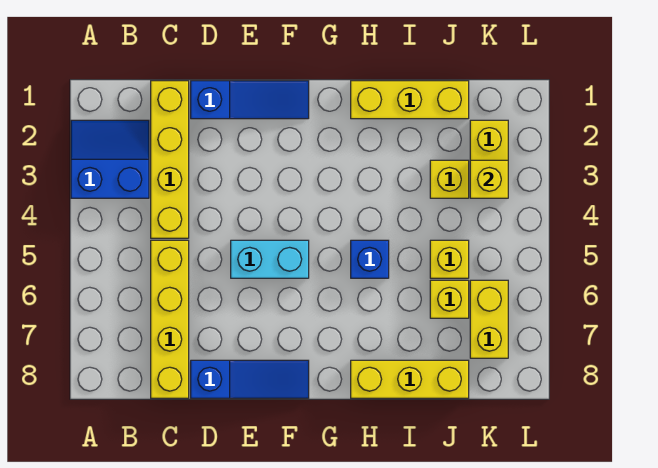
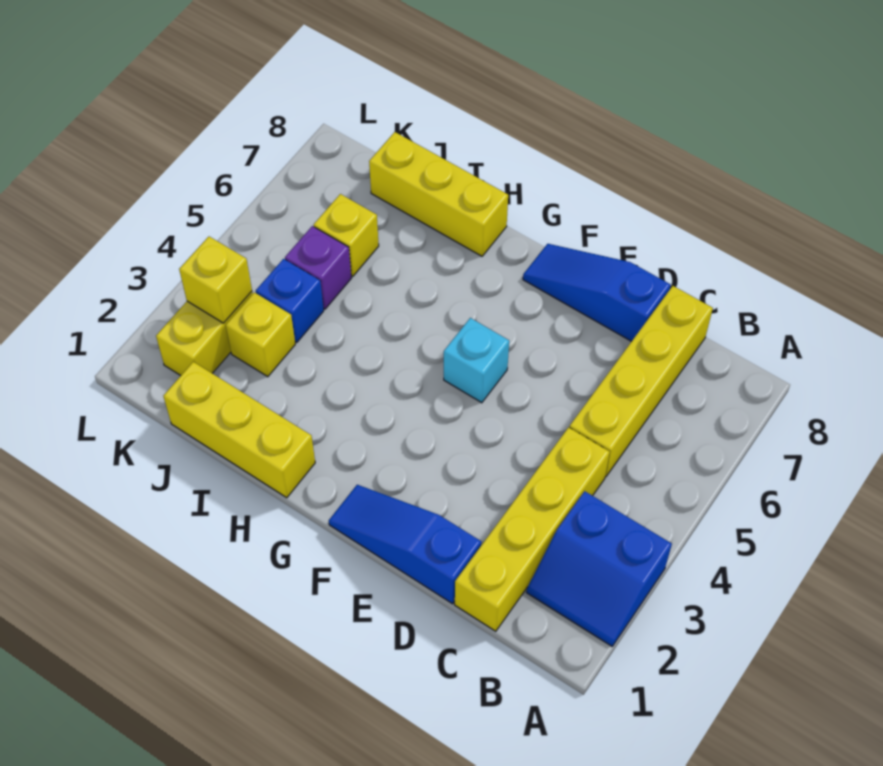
cyan 1x2 brick [231,240,309,278] -> cyan 1x1 brick [444,318,509,403]
blue 1x1 brick [351,240,389,278] -> blue 1x1 brick moved to [256,259,324,343]
yellow 1x1 brick [430,240,469,278] -> purple 1x1 brick [285,226,351,309]
yellow 1x2 brick [470,280,508,358] -> none

